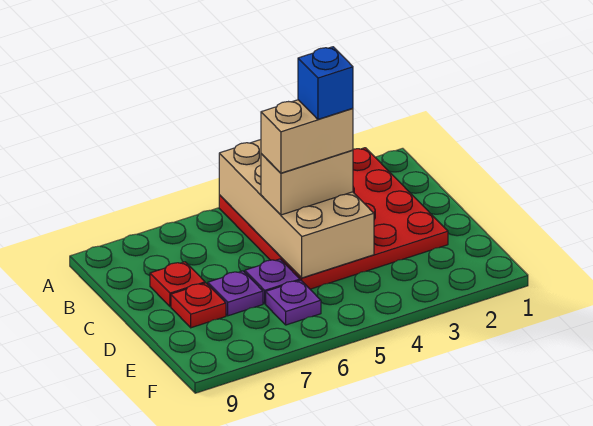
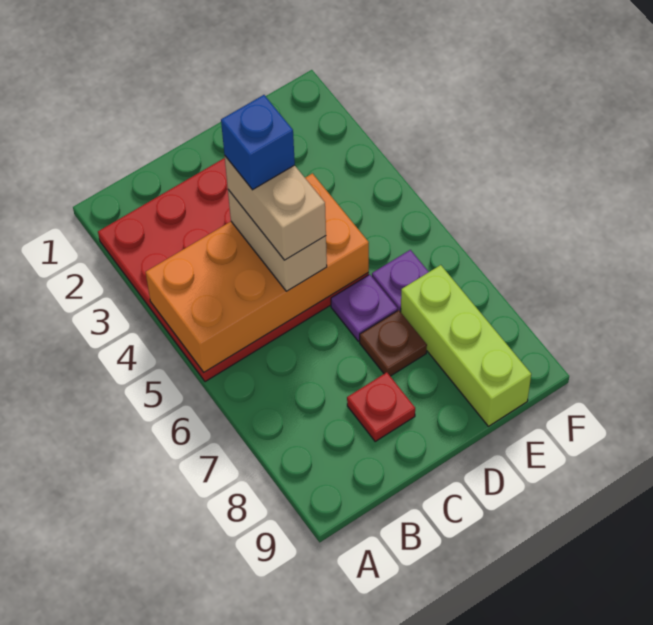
tan 2x4 brick [219,140,374,278] -> orange 2x4 brick [146,173,369,372]
purple 1x1 plate [208,271,263,316] -> brown 1x1 plate [360,310,427,376]
red 1x1 plate [171,283,226,328] -> none
none -> lime 1x3 brick [401,265,531,426]

